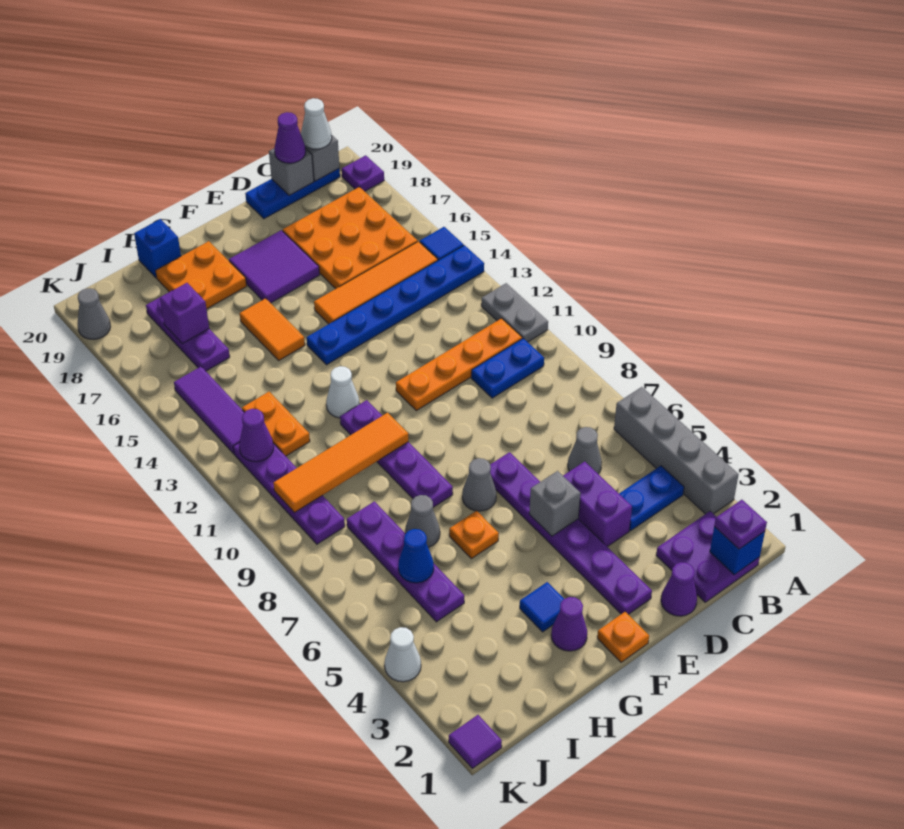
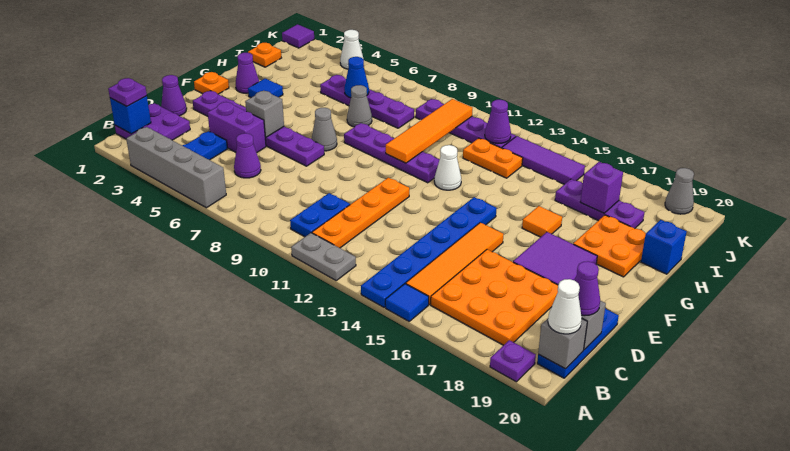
grey 1x1 cone [568,427,602,474] -> purple 1x1 cone [234,133,261,178]
orange 1x1 plate [449,511,499,559] -> orange 1x1 plate moved to [248,43,281,67]
orange 1x2 tile [240,298,305,360] -> orange 1x1 tile [522,206,562,237]

